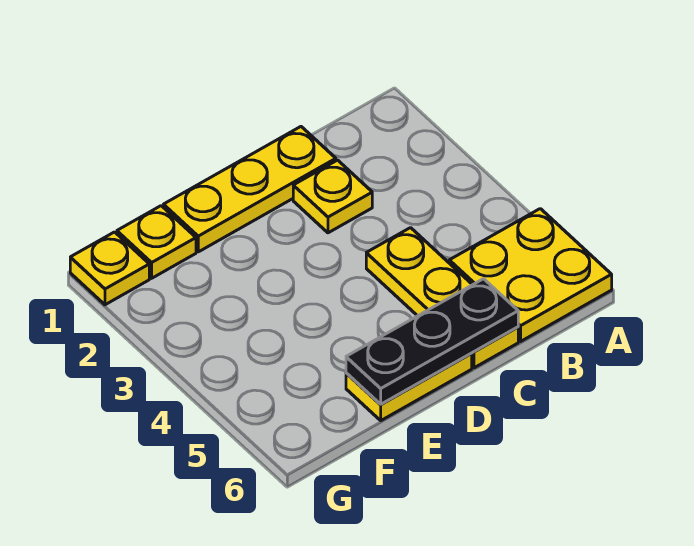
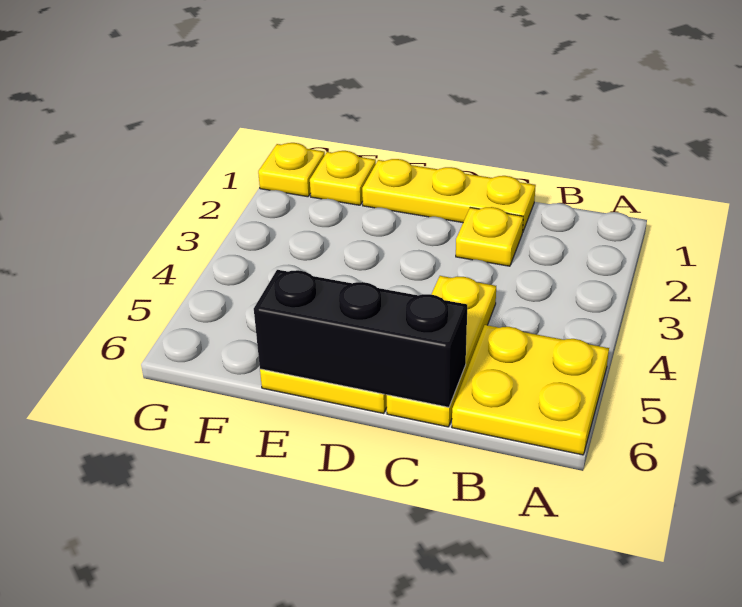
black 1x3 plate [346,279,518,404] -> black 1x3 brick [254,270,467,407]

